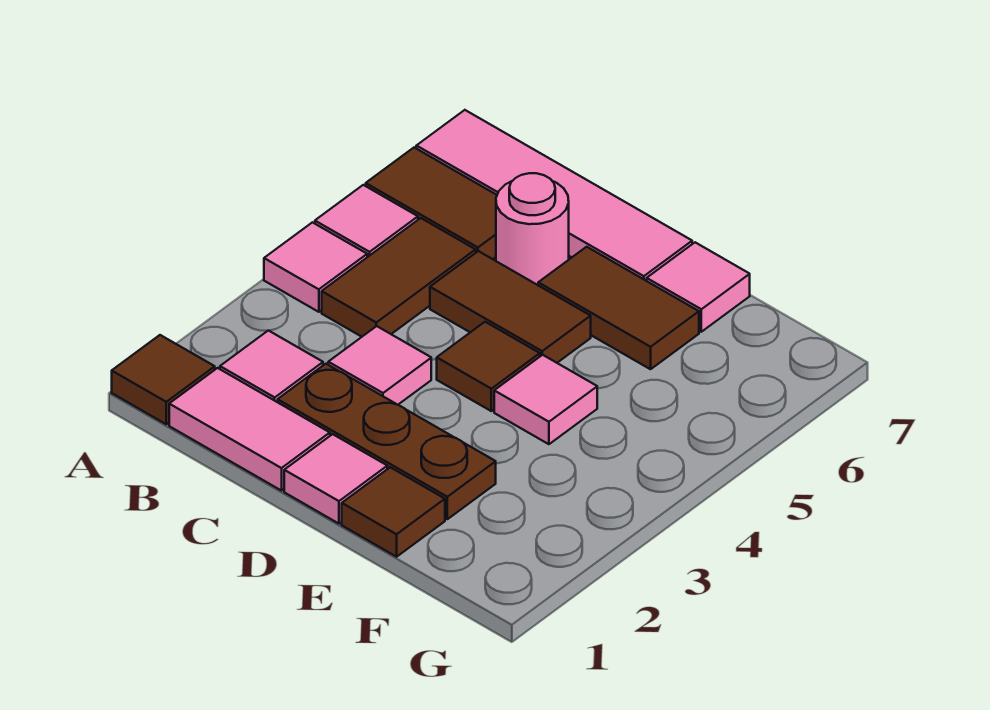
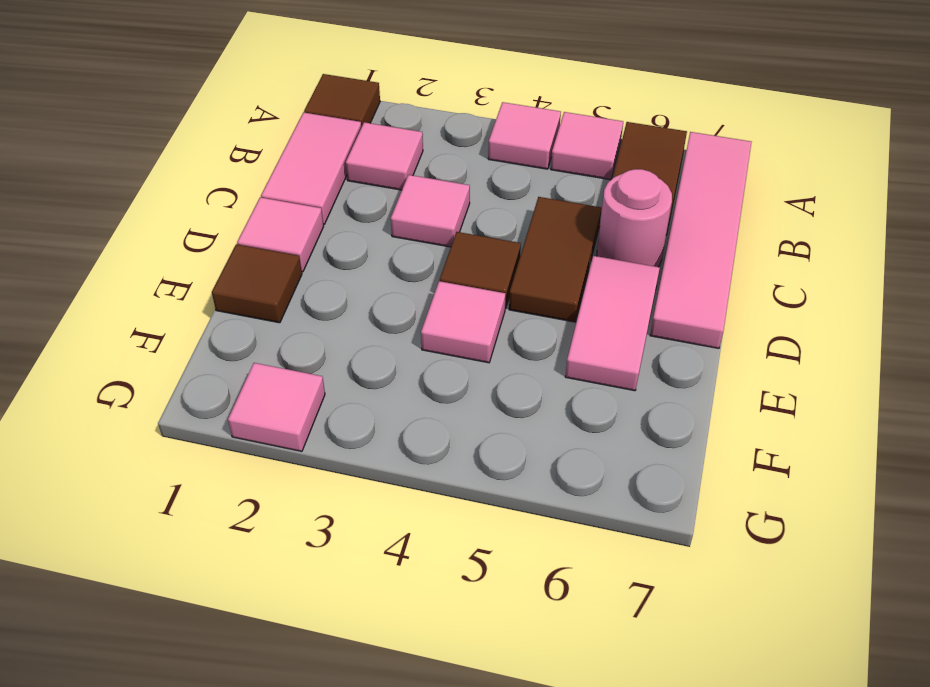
brown 1x2 tile [322,218,476,337] -> none
brown 1x3 plate [278,364,496,519] -> none
brown 1x2 tile [538,247,699,369] -> pink 1x2 tile [565,256,660,391]
pink 1x1 tile [647,242,750,332] -> pink 1x1 tile moved to [228,363,325,451]

